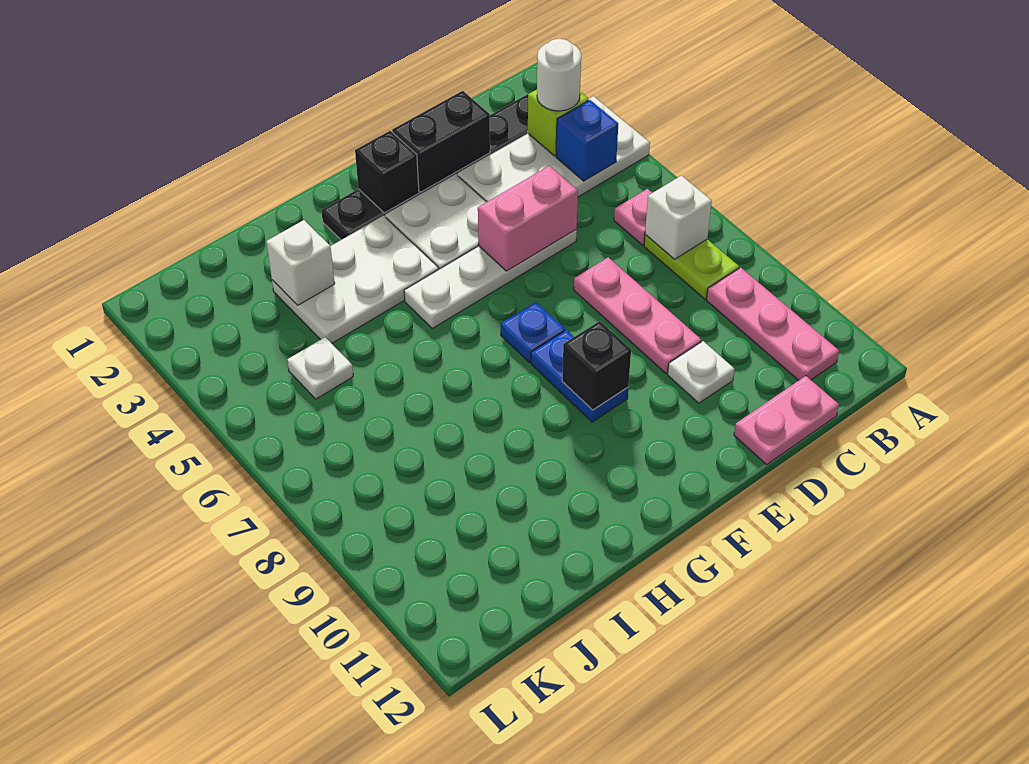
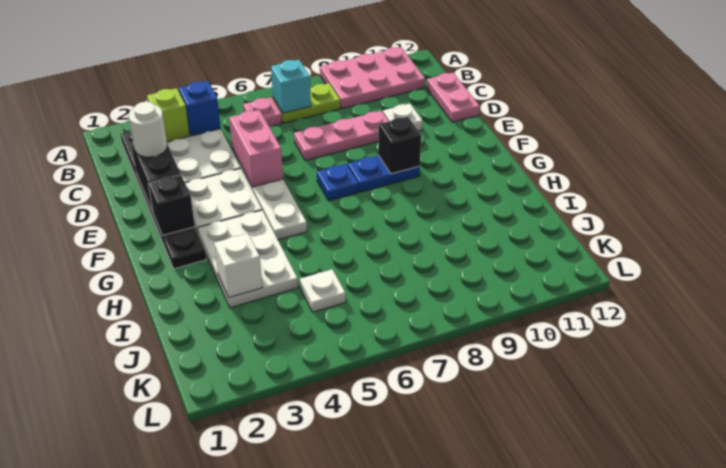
white 1x1 round brick [537,39,581,111] -> white 1x1 round brick moved to [129,102,167,157]
white 1x1 brick [645,176,712,259] -> cyan 1x1 brick [271,60,311,113]
pink 1x3 plate [706,268,839,380] -> pink 2x3 plate [320,47,425,109]

